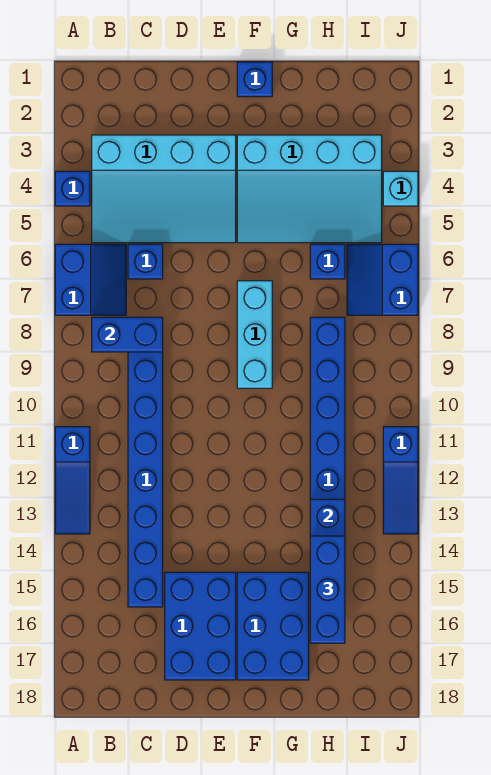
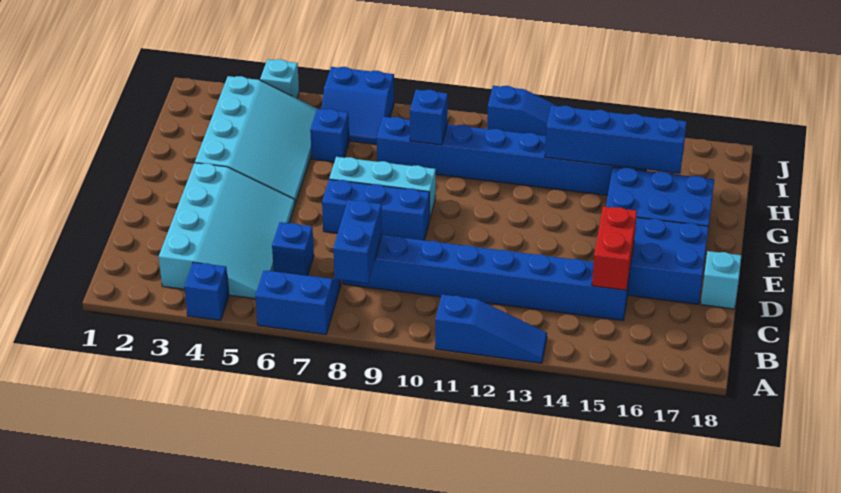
none -> red 1x2 brick [592,206,637,290]
none -> cyan 1x1 brick [701,251,741,309]
blue 1x1 brick [237,62,272,97] -> blue 1x1 brick moved to [410,90,448,145]
blue 1x3 brick [310,536,345,643] -> blue 1x3 brick moved to [322,179,430,240]

